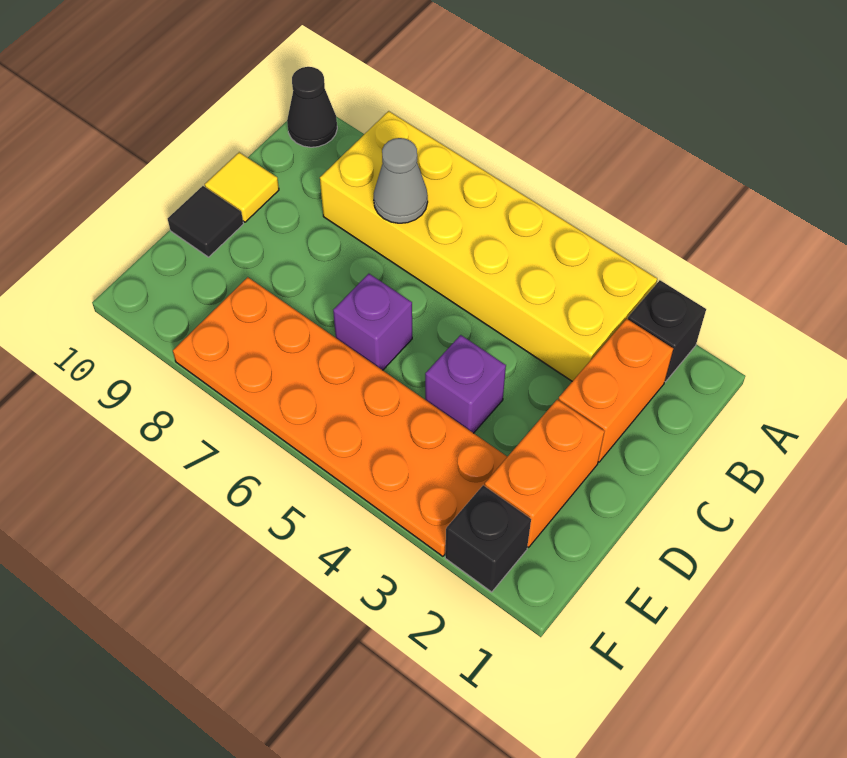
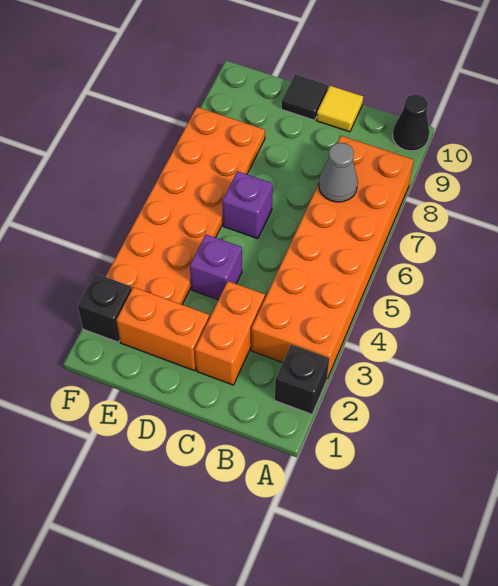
yellow 2x6 brick [320,111,657,381] -> orange 2x6 brick [251,136,414,379]
orange 1x2 brick [558,319,673,462] -> orange 1x2 brick turned to [195,281,265,385]

